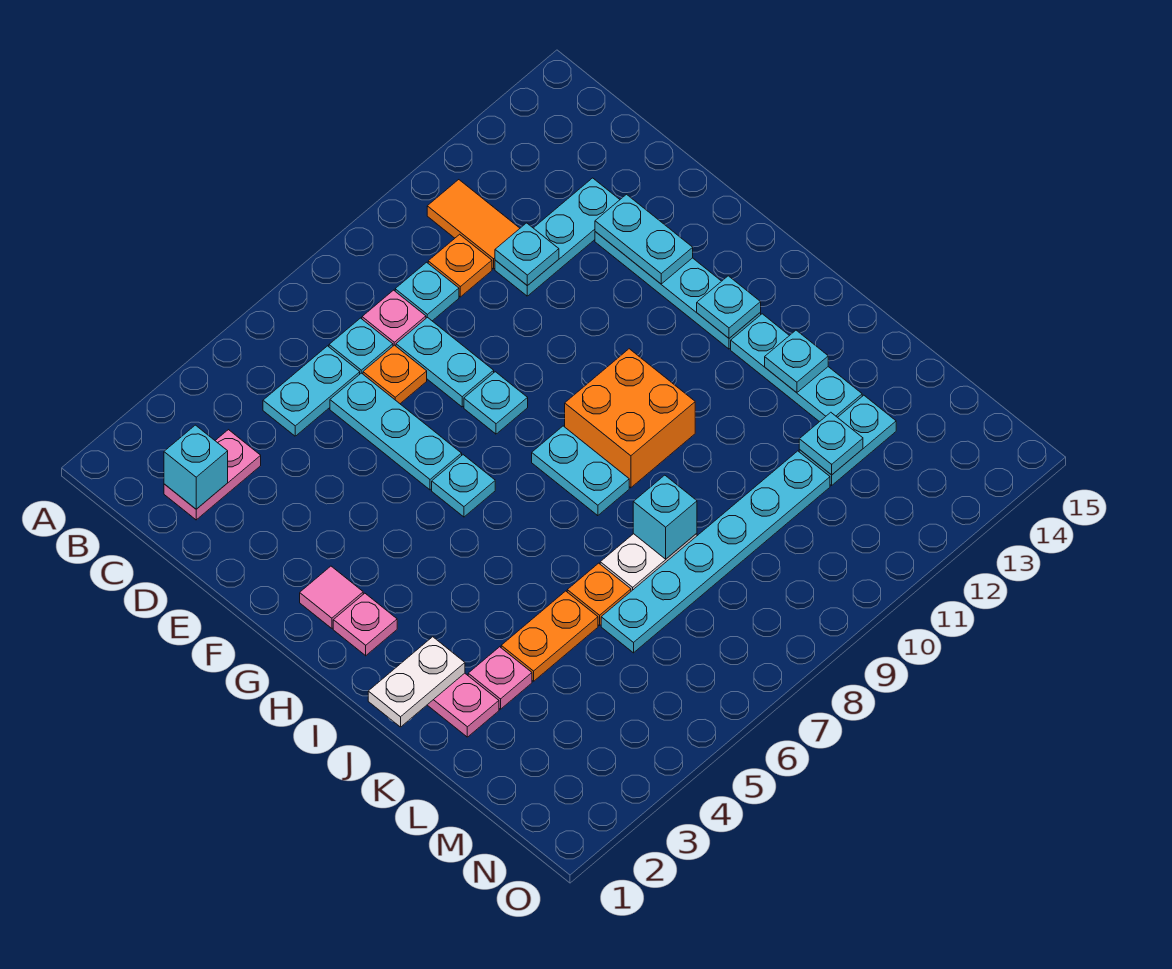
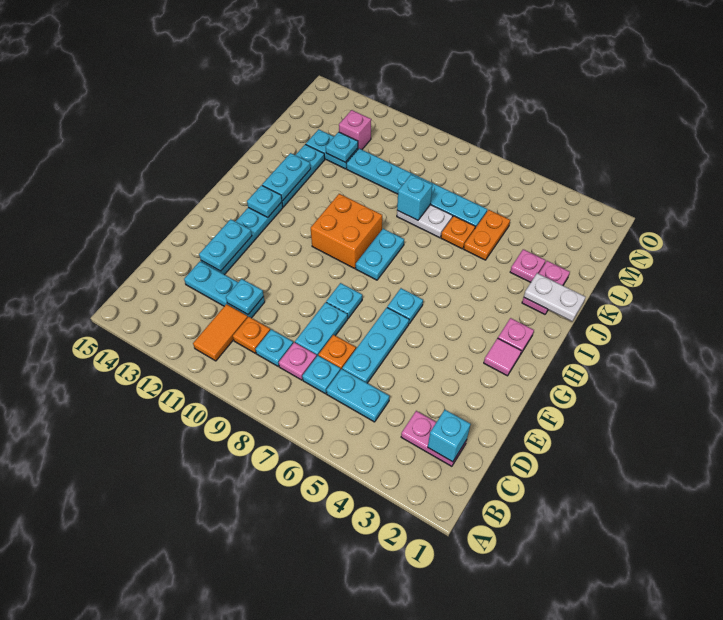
cyan 1x1 plate [765,330,828,393] -> cyan 1x2 plate [262,153,311,201]
orange 1x2 plate [501,591,598,681] -> orange 1x2 plate turned to [464,210,510,260]
none -> pink 1x1 brick [339,110,371,149]

